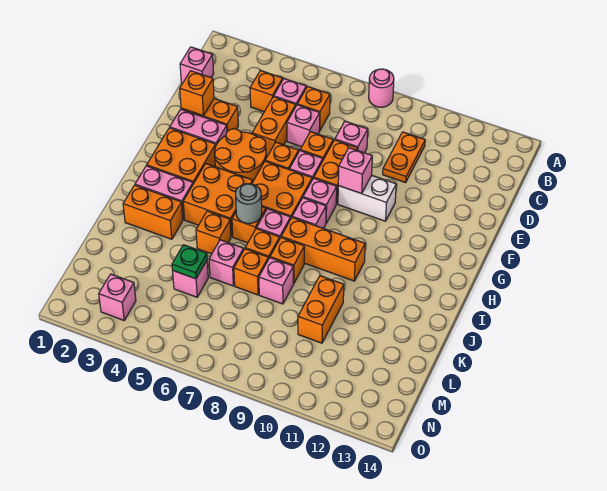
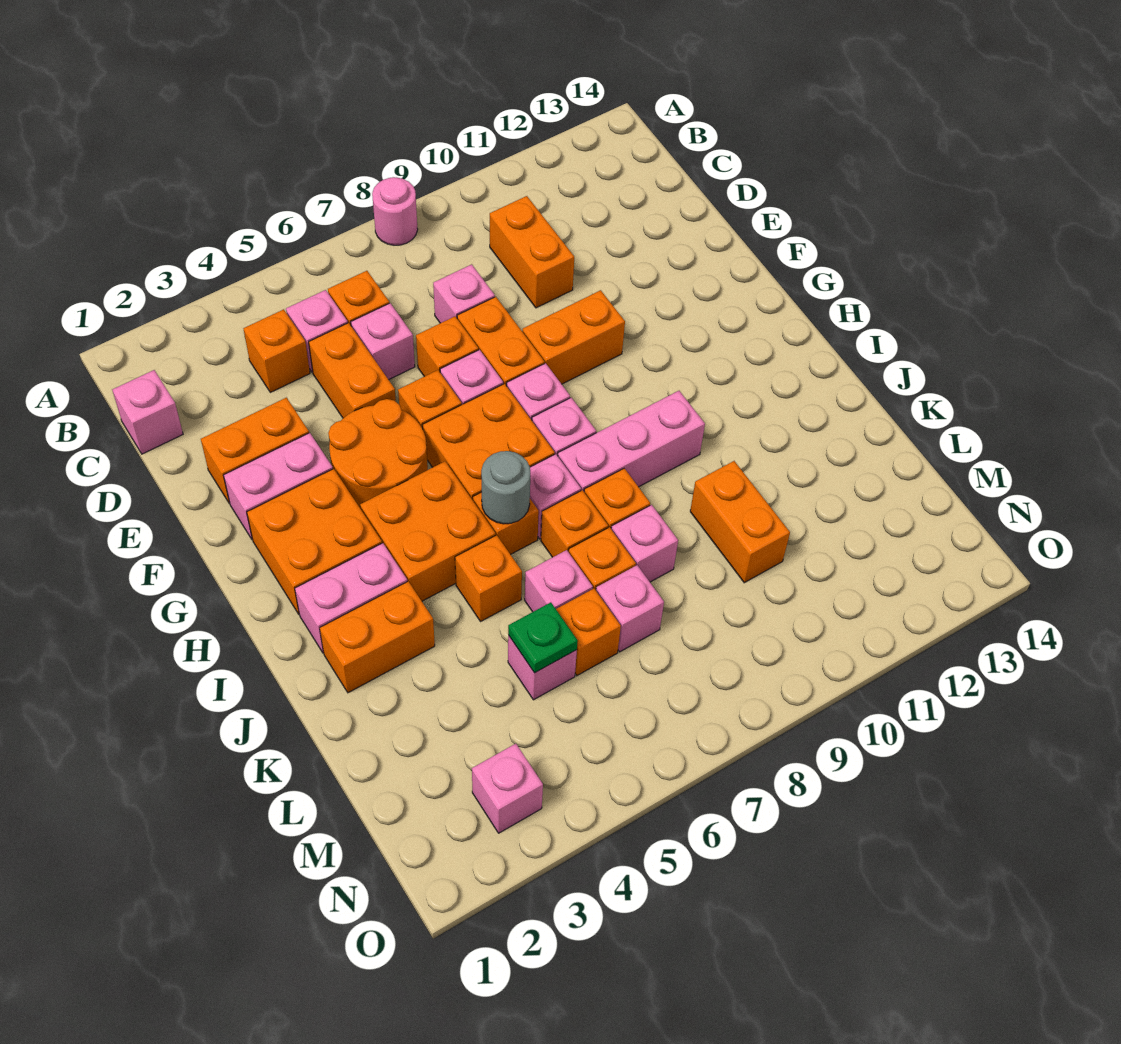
orange 1x2 plate [383,132,425,183] -> orange 1x2 brick [490,196,574,308]
orange 1x1 brick [180,71,214,116] -> orange 1x1 brick moved to [556,589,621,675]
white 1x2 brick [338,175,396,221] -> orange 1x2 brick [522,290,625,384]
pink 1x1 brick [338,148,372,194] -> pink 1x1 brick moved to [596,565,664,652]
orange 1x3 brick [281,218,365,281] -> pink 1x3 brick [558,391,705,491]

